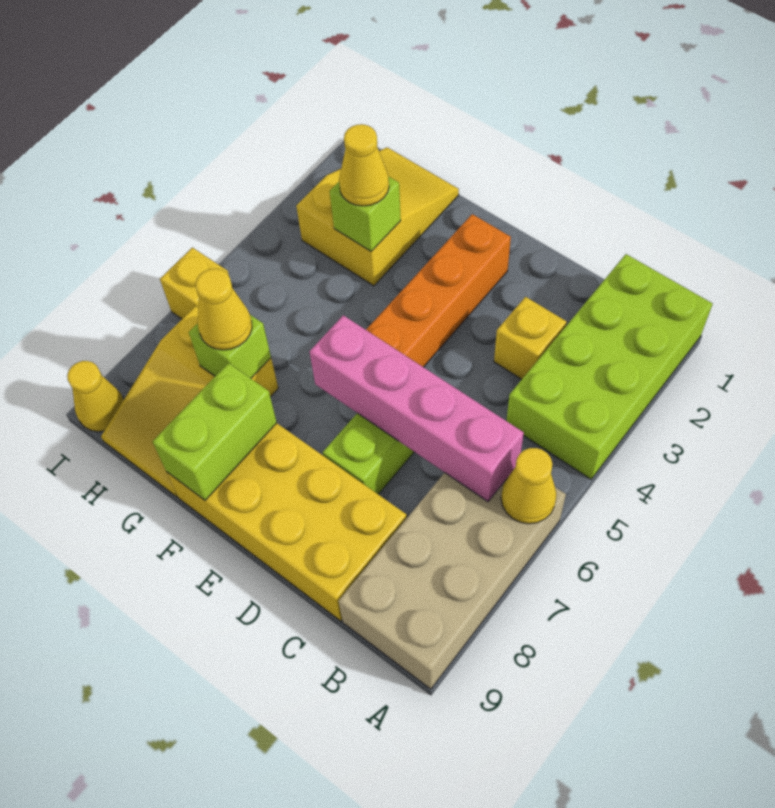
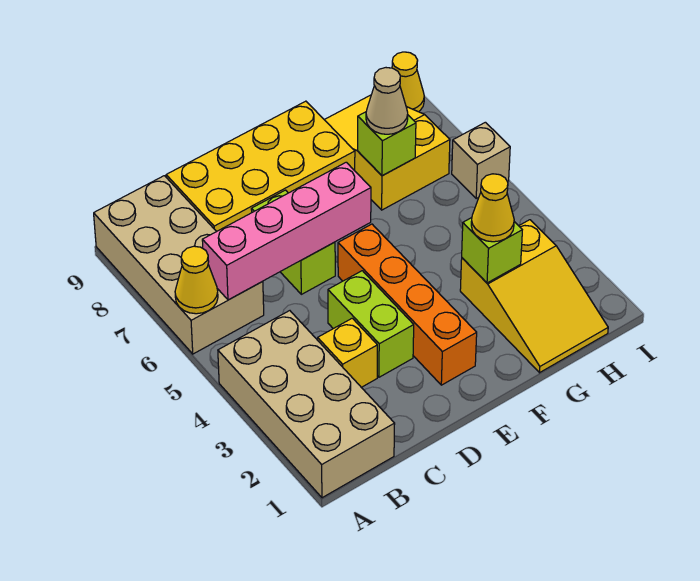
lime 2x4 brick [506,254,713,479] -> tan 2x4 brick [218,311,395,498]
lime 1x2 brick [153,363,277,500] -> lime 1x2 brick moved to [328,271,414,377]
yellow 1x1 cone [195,269,252,350] -> tan 1x1 cone [366,68,408,134]
yellow 1x1 brick [160,248,229,319] -> tan 1x1 brick [452,122,510,198]

